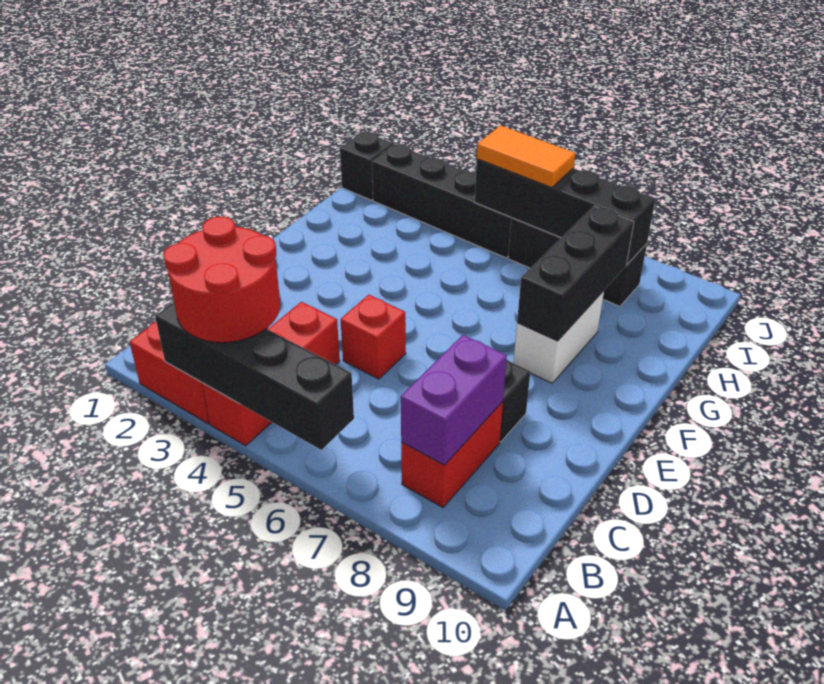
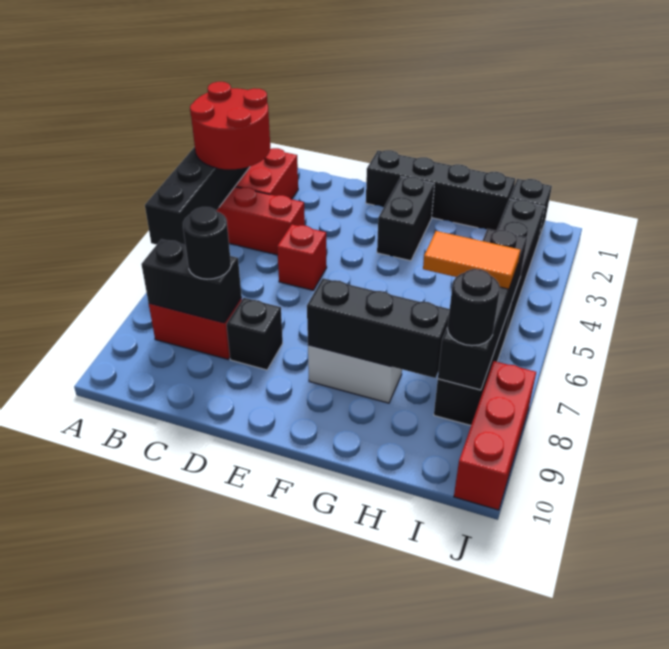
purple 1x2 brick [401,335,507,465] -> black 1x2 brick [141,239,242,323]
none -> black 1x1 round brick [183,207,231,279]
none -> black 1x4 brick [366,150,515,231]
none -> black 1x2 brick [377,177,434,261]
orange 1x2 tile [477,125,575,188] -> orange 1x2 tile turned to [423,231,520,289]
none -> black 1x1 round brick [447,269,500,346]
none -> red 1x3 brick [454,361,536,510]

